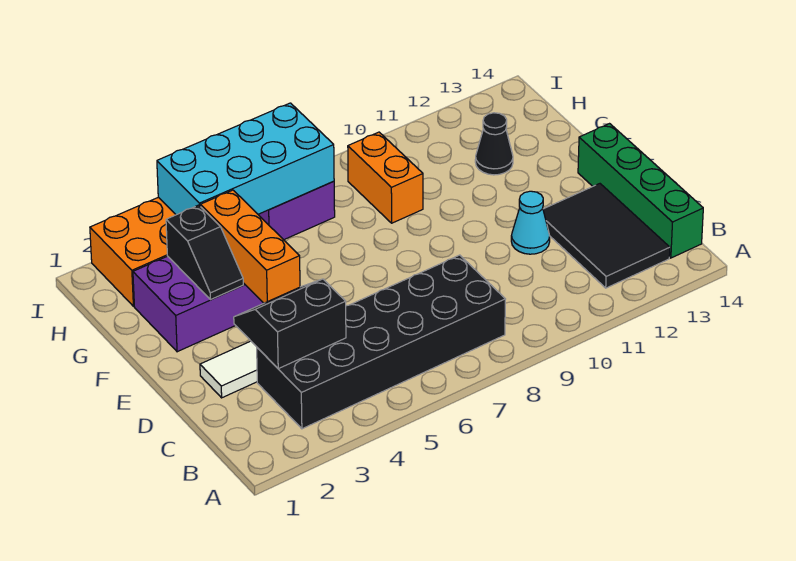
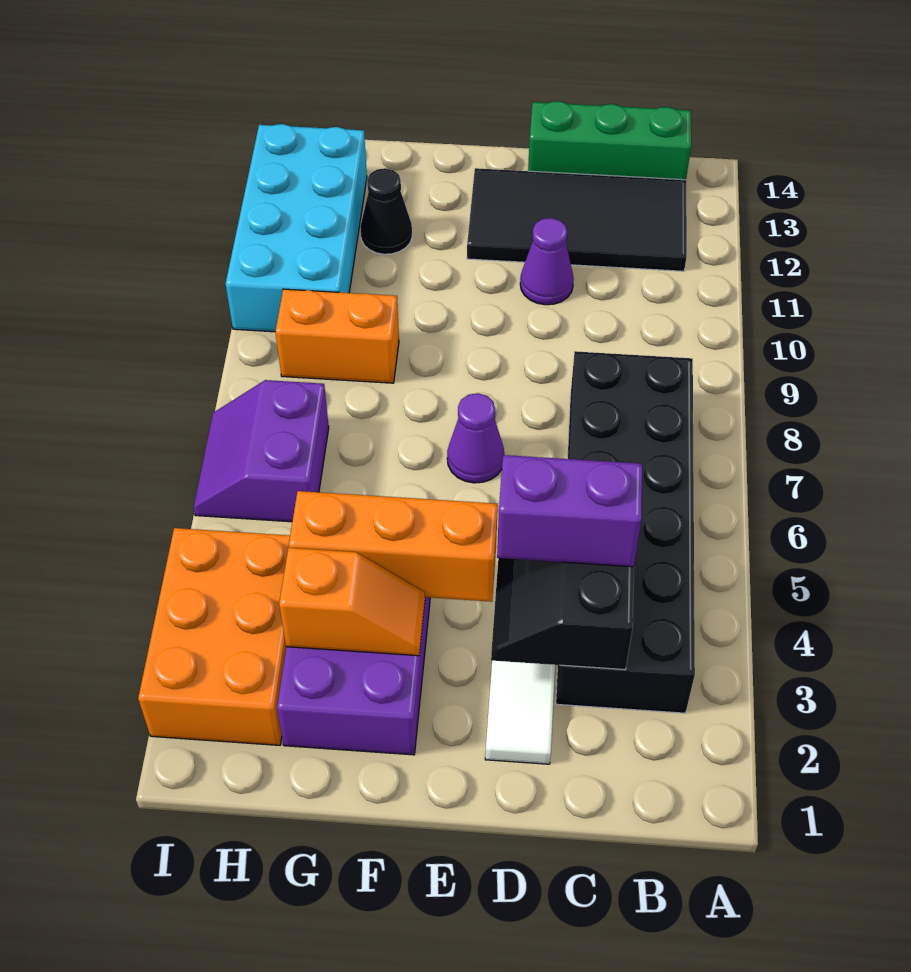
black 2x3 tile [543,184,670,288] -> black 2x4 tile [467,168,687,271]
green 1x4 brick [578,124,703,258] -> green 1x3 brick [528,101,691,180]
none -> purple 1x2 brick [497,455,642,567]
cyan 1x1 cone [511,191,550,254] -> purple 1x1 cone [520,218,574,305]
none -> purple 1x1 cone [447,393,505,483]
black 1x2 slope [166,205,243,300] -> orange 1x2 slope [279,548,425,656]
cyan 2x4 brick [157,103,334,215] -> cyan 2x4 brick moved to [226,124,367,332]

